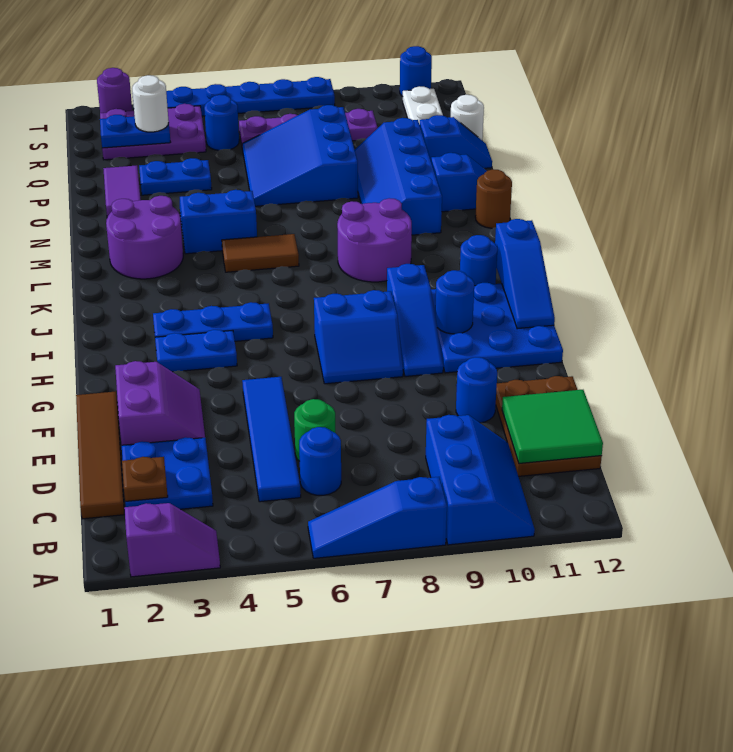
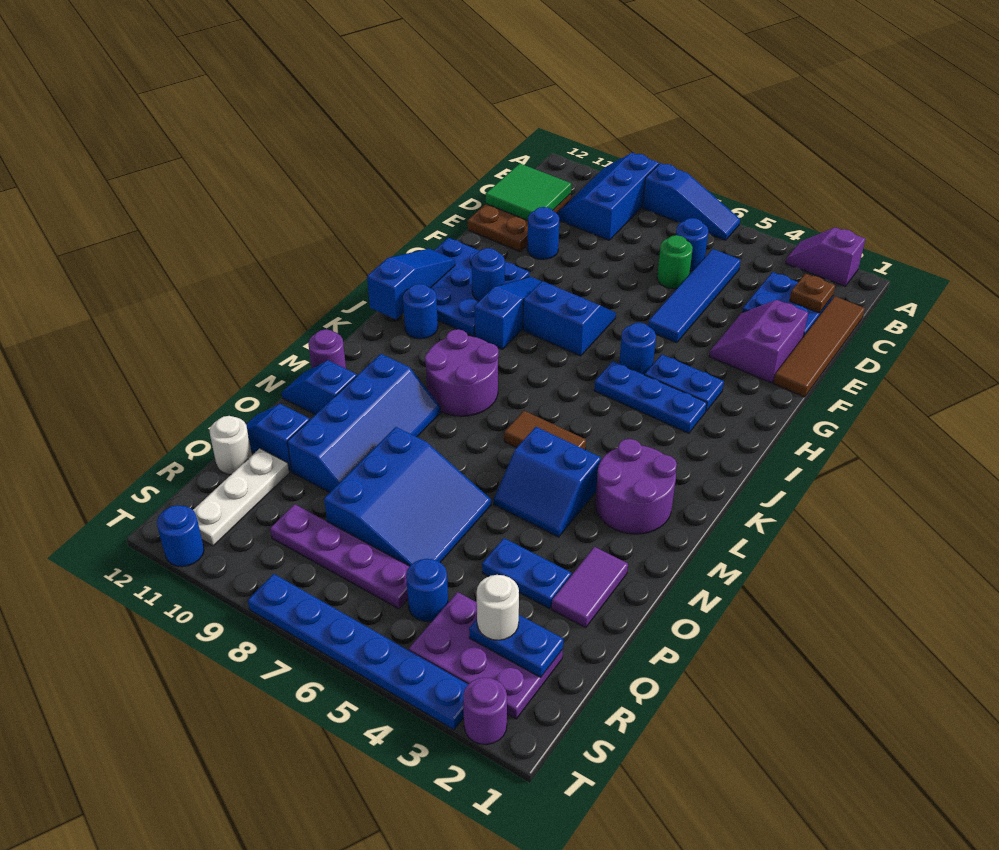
none -> blue 1x1 round brick [619,323,656,375]
brown 1x1 round brick [475,169,512,228] -> purple 1x1 round brick [308,329,346,369]

